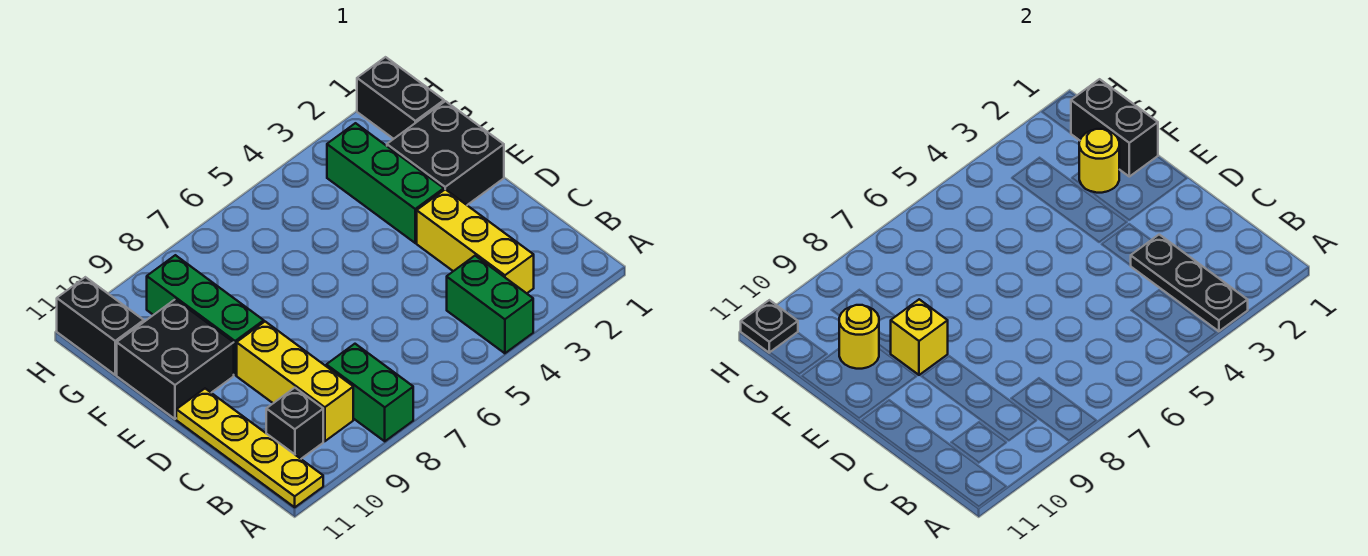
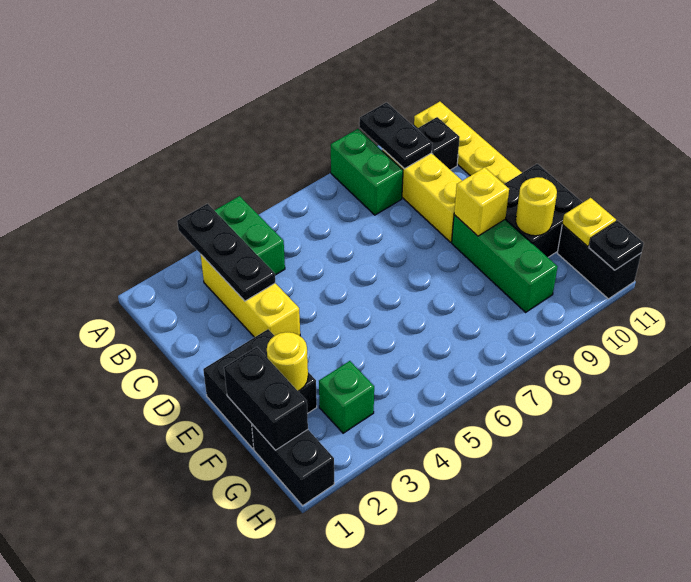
none -> black 1x2 plate [359,102,432,169]
green 1x3 brick [327,123,444,243] -> green 1x1 brick [319,361,374,433]
none -> yellow 1x1 plate [562,198,616,246]

